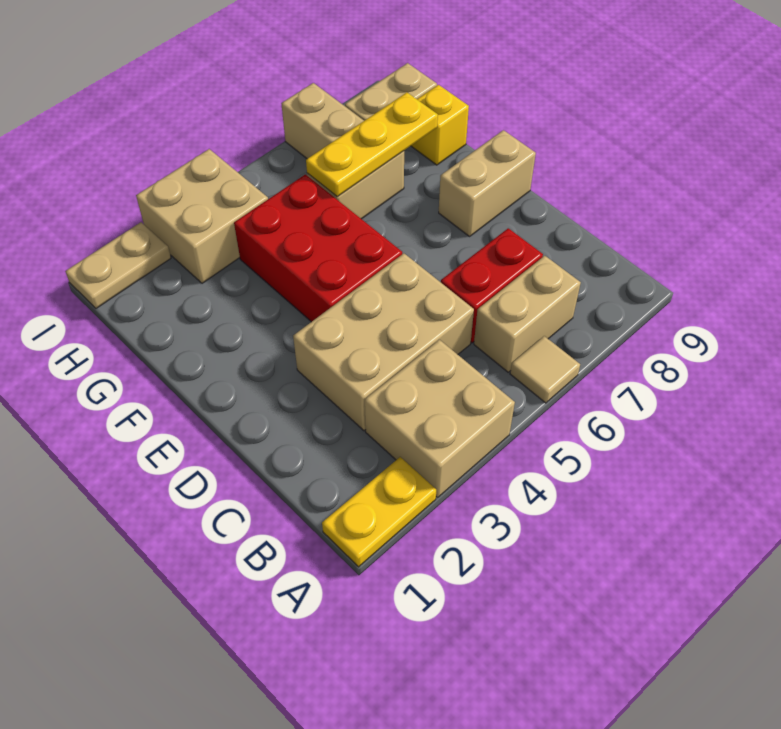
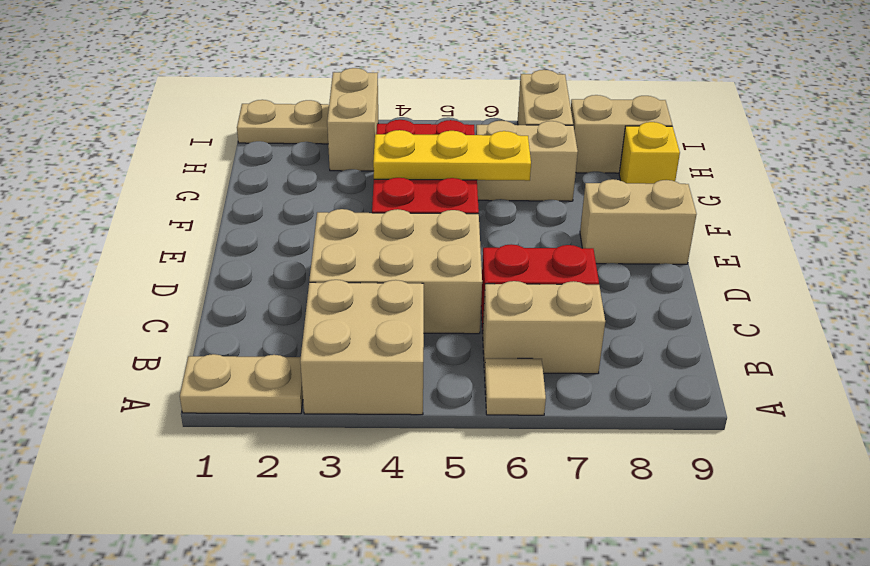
yellow 1x2 plate [322,457,436,567] -> tan 1x2 plate [180,354,303,414]
yellow 1x3 plate [306,93,438,196] -> yellow 1x3 plate moved to [373,130,531,181]
tan 2x2 brick [136,149,268,283] -> tan 1x2 brick [327,68,378,171]

